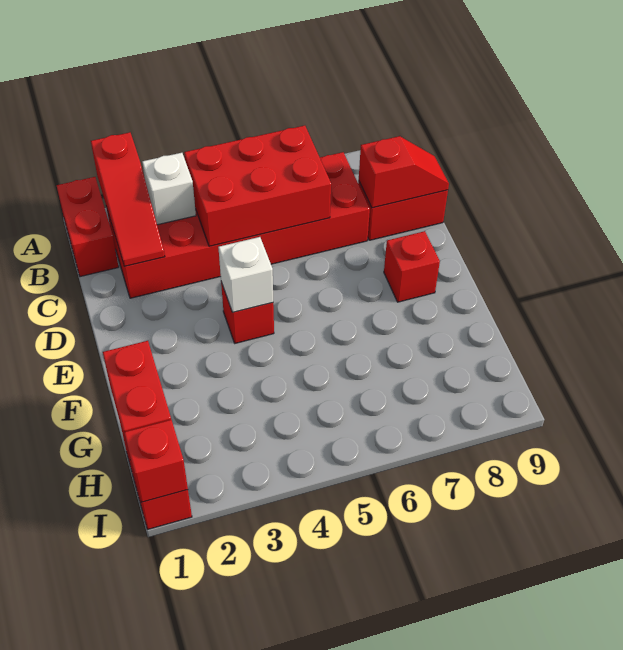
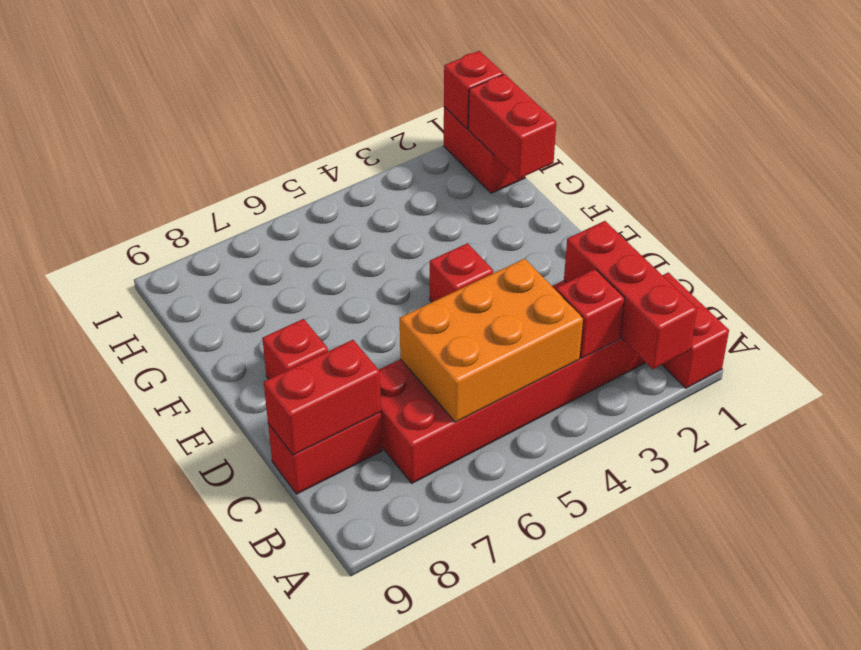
red 1x3 slope [91,132,165,267] -> red 1x3 brick [564,221,697,369]
white 1x1 brick [142,153,196,225] -> red 1x1 brick [556,269,625,358]
red 2x3 brick [184,126,331,246] -> orange 2x3 brick [400,259,583,422]
red 1x2 slope [359,136,449,208] -> red 1x2 brick [264,340,381,455]
white 1x1 brick [218,237,273,312] -> none

